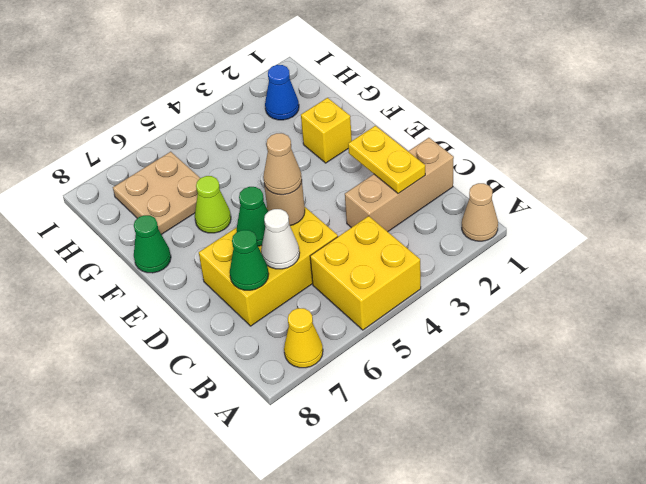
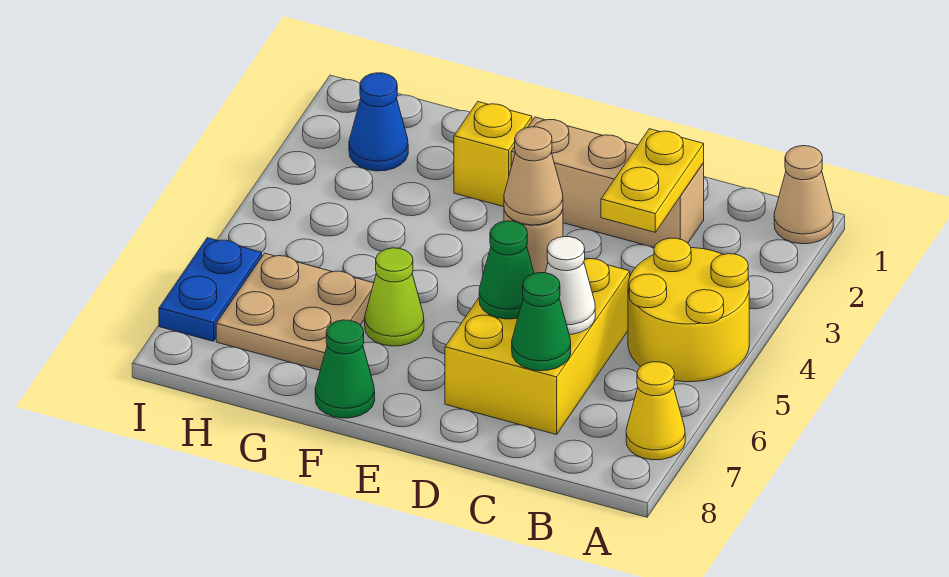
yellow 2x2 brick [310,216,421,330] -> yellow 2x2 round brick [628,238,749,382]
tan 1x3 brick [345,138,454,232] -> tan 1x3 brick turned to [511,117,704,248]
yellow 1x2 plate [348,126,425,194] -> yellow 1x2 plate turned to [601,129,704,232]
none -> blue 1x2 plate [159,238,262,341]

